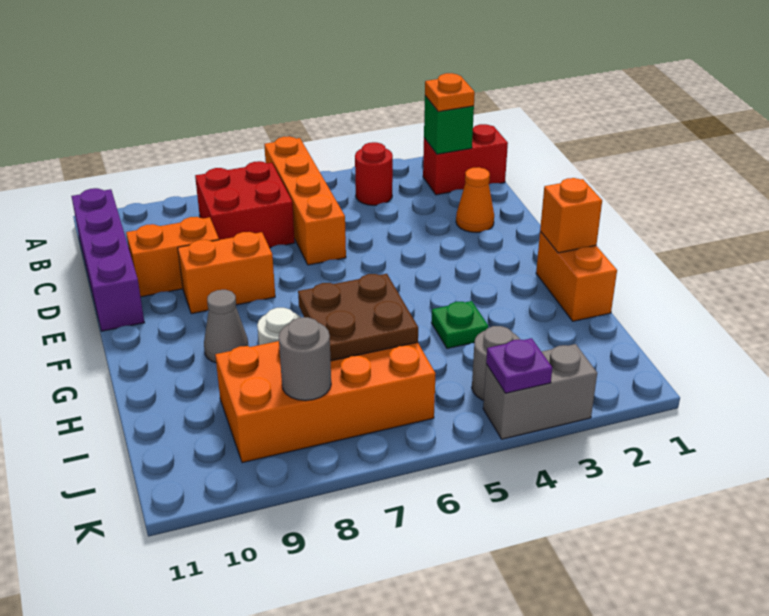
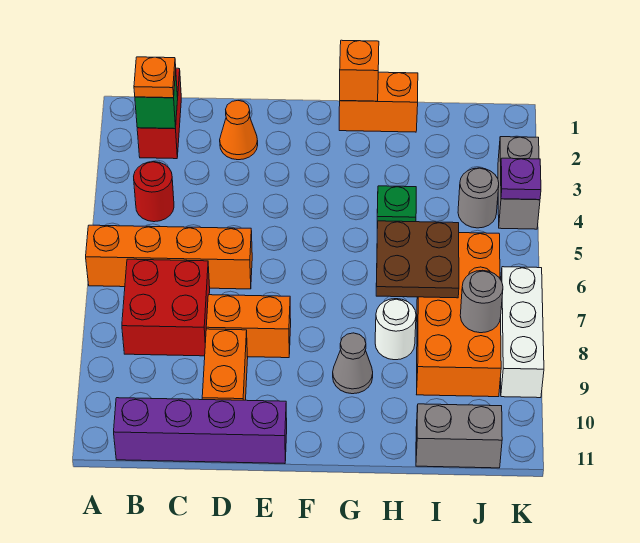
orange 1x2 brick [178,232,275,314] -> orange 1x2 brick turned to [206,295,291,358]
none -> grey 1x2 brick [416,404,502,468]
none -> white 1x3 brick [501,267,544,398]

